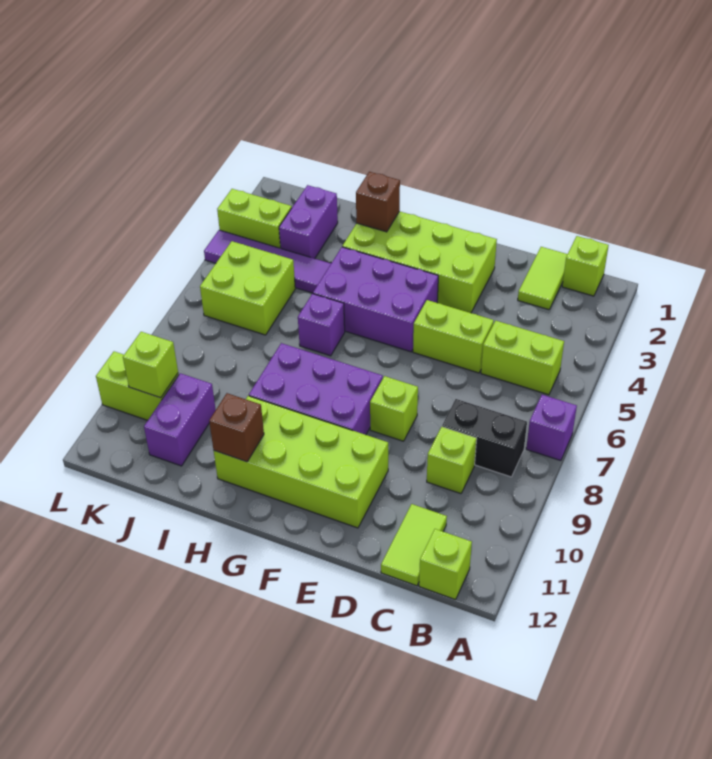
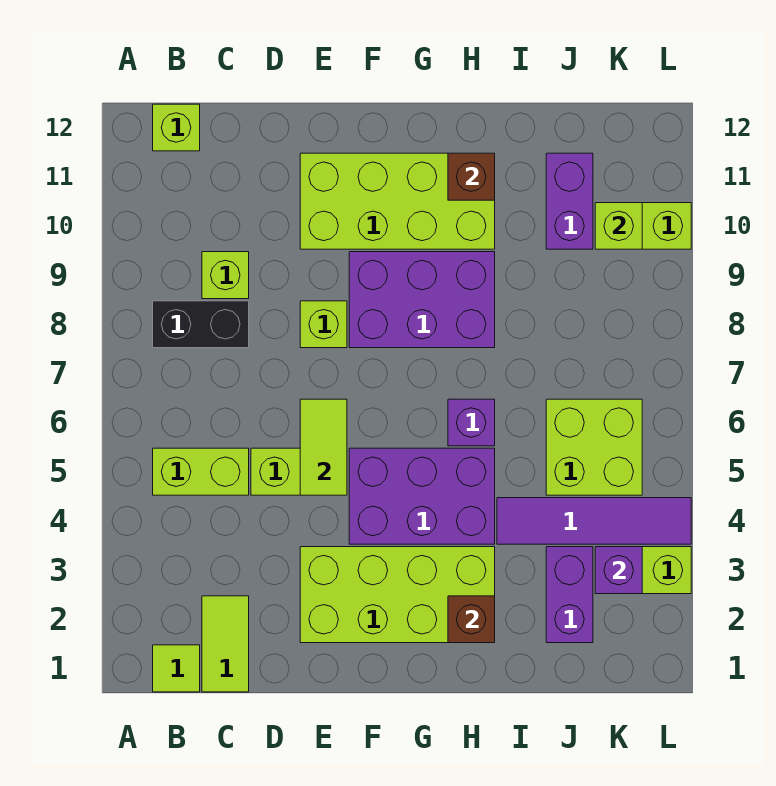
purple 1x1 brick [526,395,577,461] -> purple 1x1 brick moved to [595,547,642,594]
lime 1x1 brick [562,236,609,296] -> lime 1x1 tile [153,645,200,692]
lime 1x2 tile [381,504,447,586] -> lime 1x2 tile moved to [300,399,347,495]

